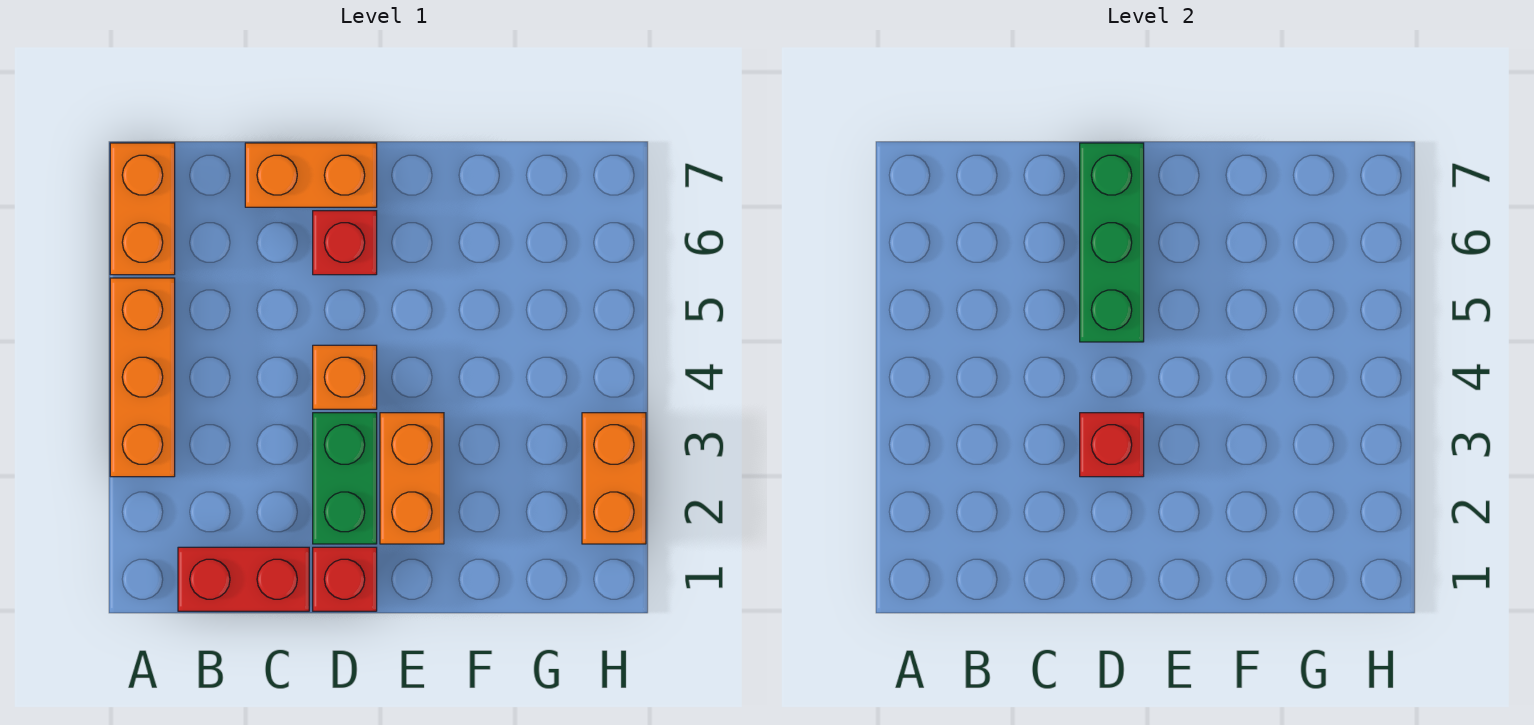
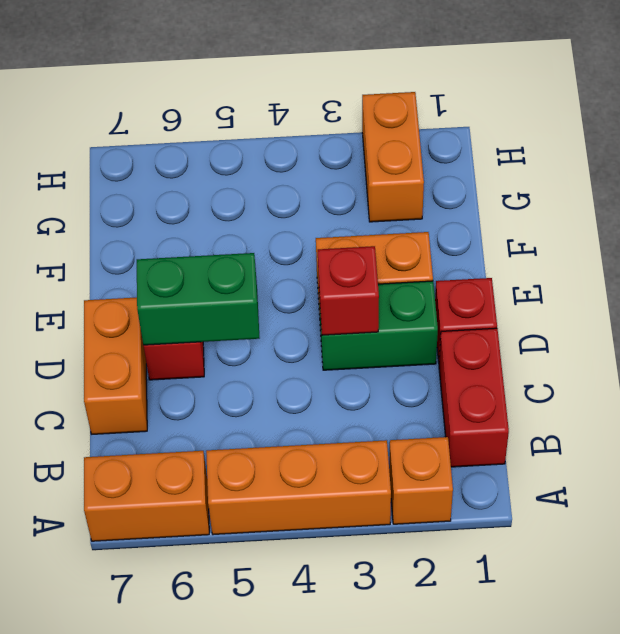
orange 1x1 brick [313,345,377,409] -> orange 1x1 brick moved to [389,437,453,524]
green 1x3 brick [1080,143,1144,342] -> green 1x2 brick [137,253,259,345]
orange 1x2 brick [582,413,646,544] -> orange 1x2 brick turned to [362,92,424,222]

